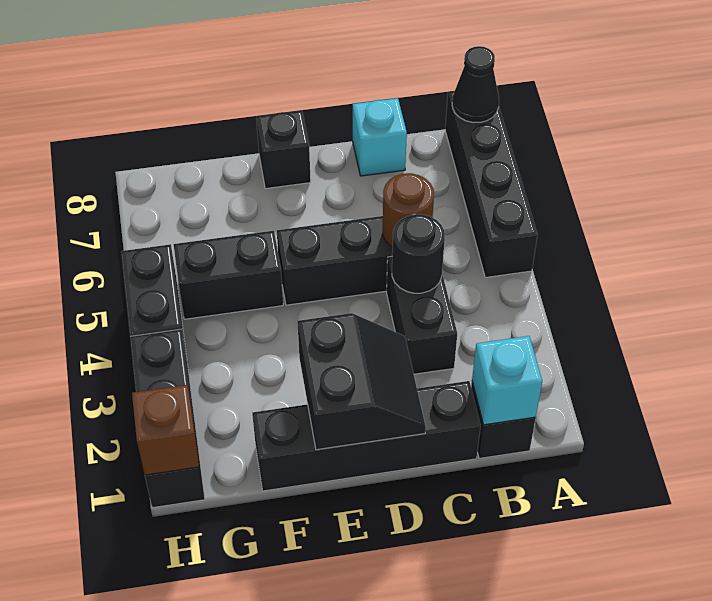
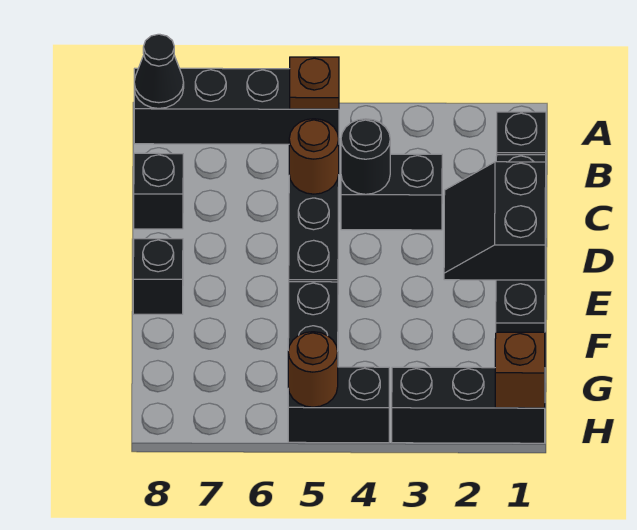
none -> brown 1x1 plate [290,57,339,109]
cyan 1x1 brick [472,336,542,425] -> none
cyan 1x1 brick [353,98,407,176] -> black 1x1 brick [134,153,183,229]
black 2x2 slope [297,313,426,450] -> black 2x2 slope turned to [444,162,546,280]
none -> brown 1x1 round brick [288,332,338,407]

